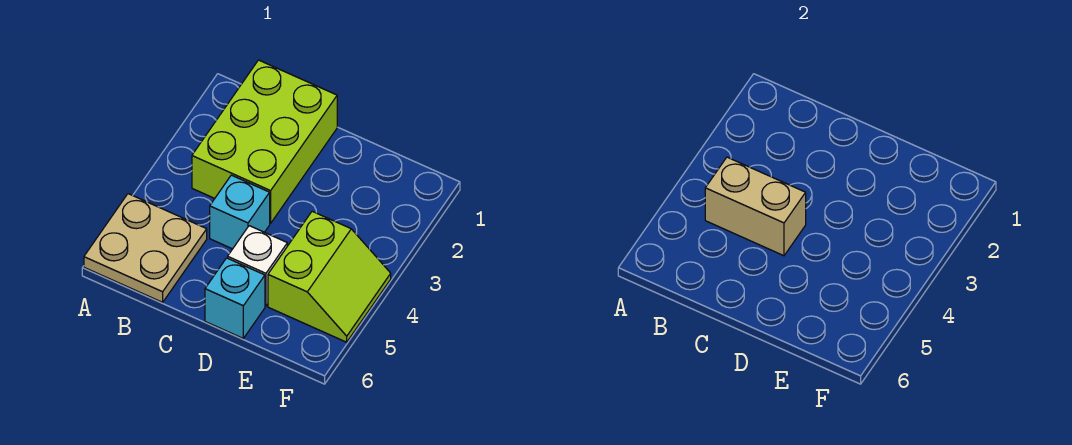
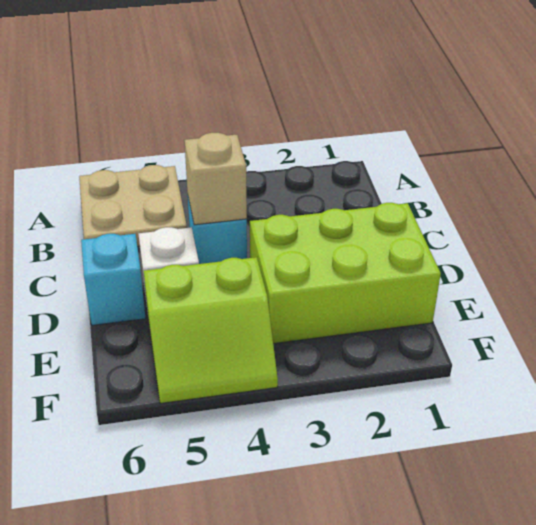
lime 2x3 brick [192,60,337,223] -> lime 2x3 brick moved to [250,203,441,344]
tan 1x2 brick [705,157,806,256] -> tan 1x1 brick [184,133,247,225]

